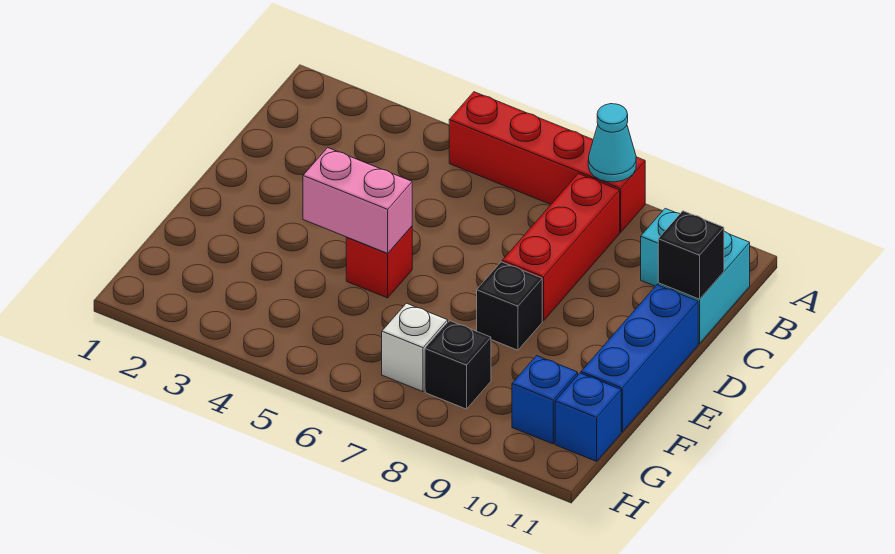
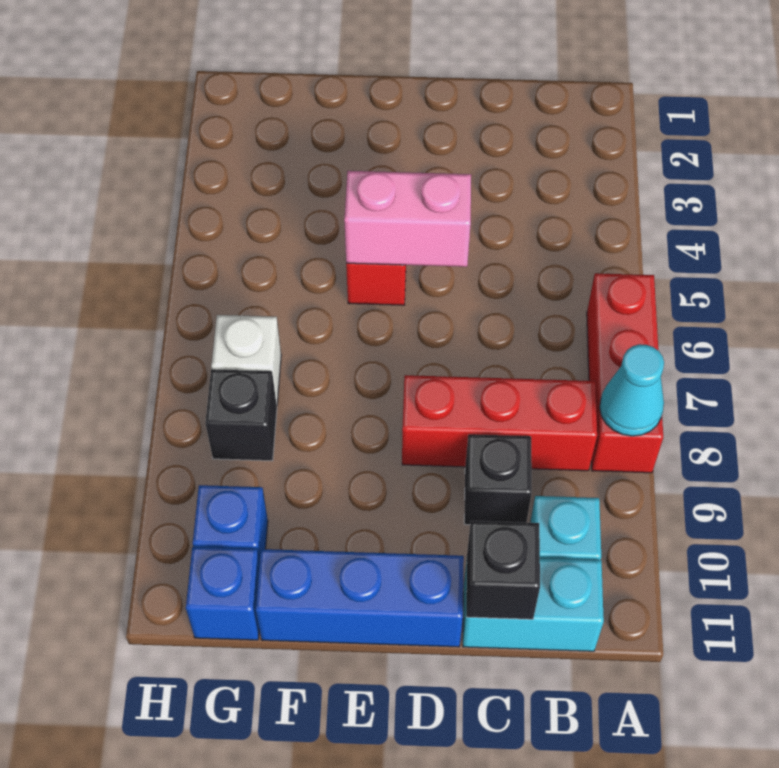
red 1x4 brick [449,92,645,232] -> red 1x3 brick [587,273,663,473]
pink 1x2 brick [303,148,412,253] -> pink 1x2 brick turned to [344,171,471,267]
black 1x1 brick [477,262,542,350] -> black 1x1 brick moved to [464,434,532,525]

